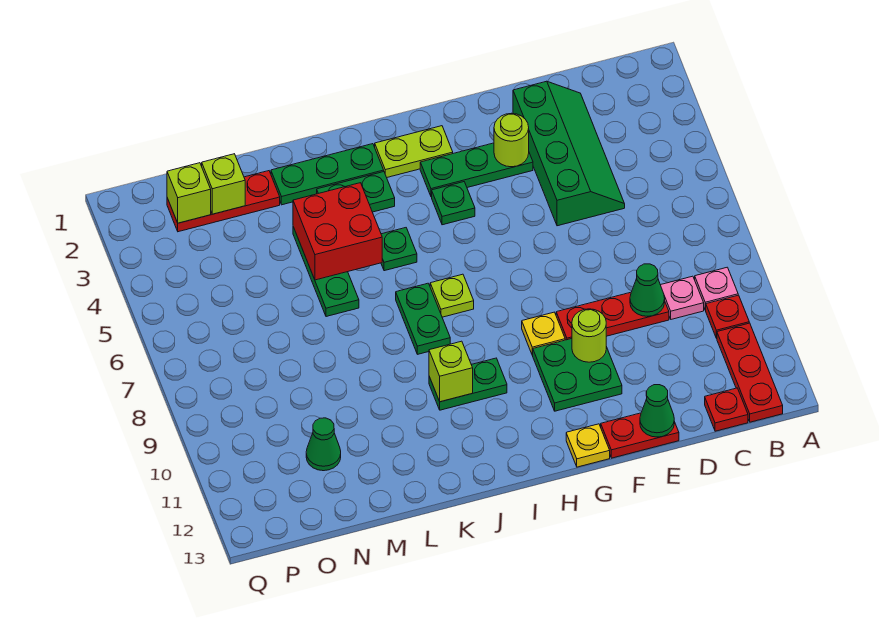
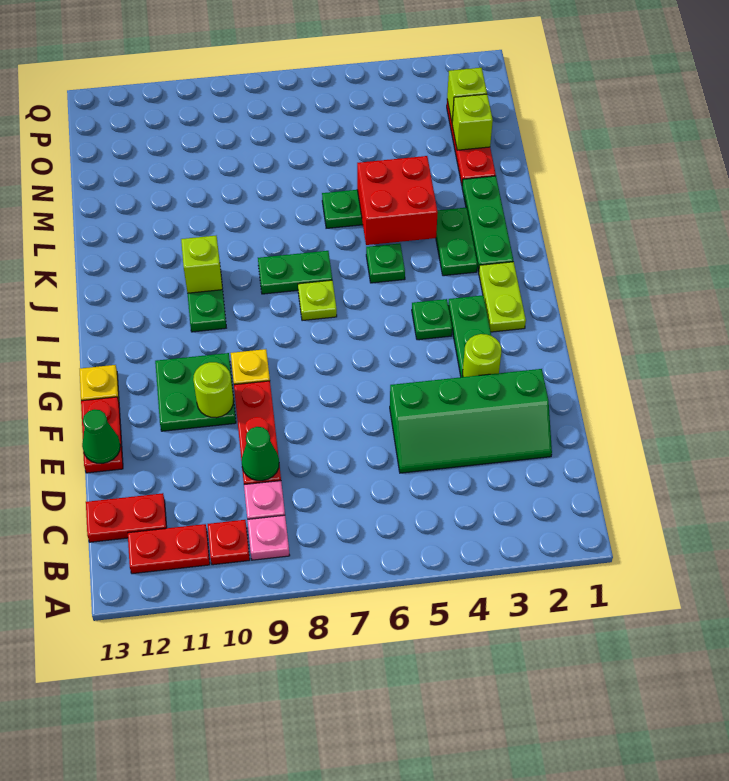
red 1x3 plate [717,323,783,422] -> red 1x2 plate [128,524,210,574]
red 1x1 plate [705,388,748,431] -> red 1x2 plate [86,493,167,542]
green 1x1 cone [306,418,341,471] -> none

